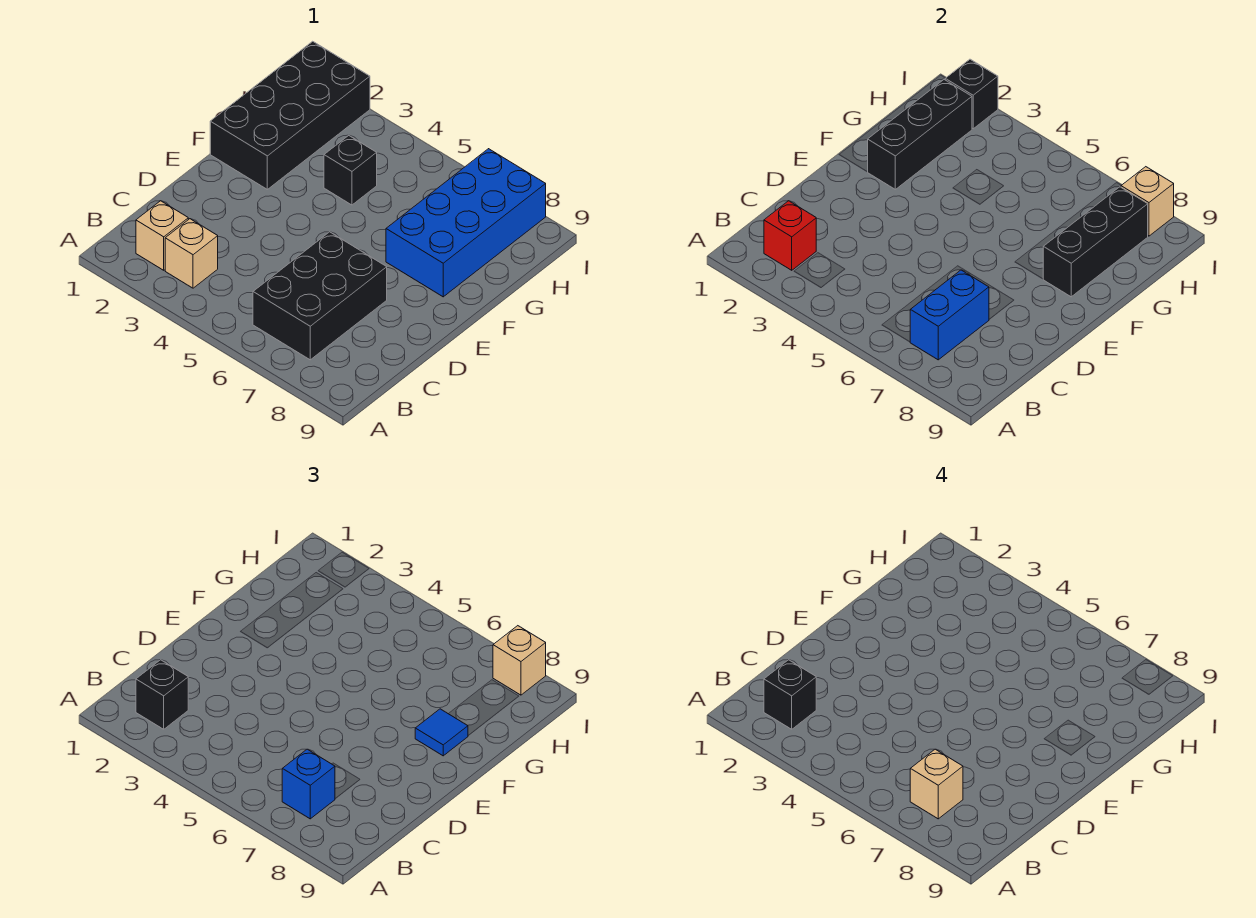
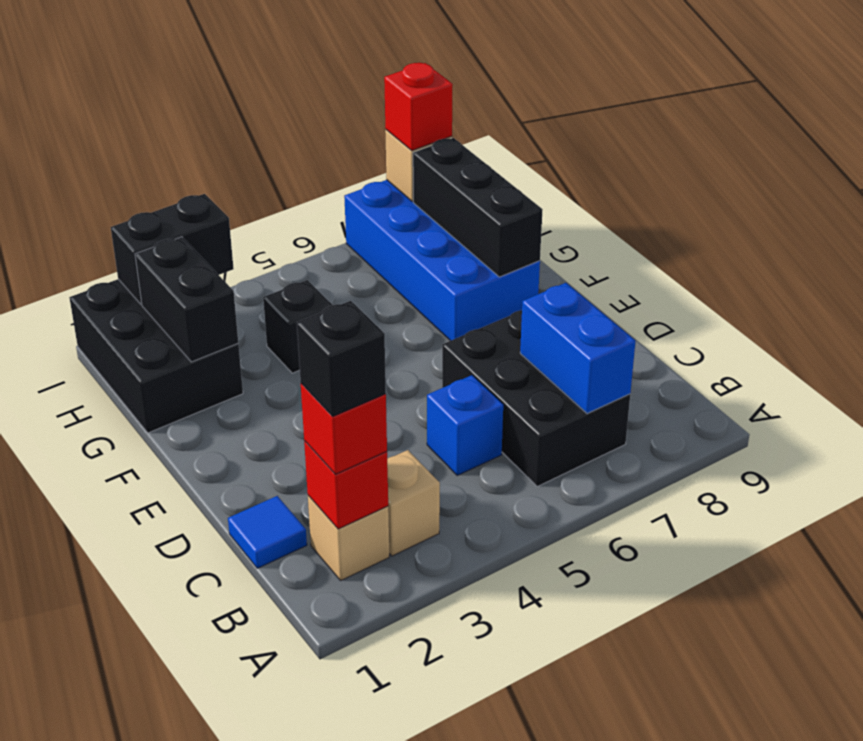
black 1x1 brick [136,660,188,729] -> red 1x1 brick [301,384,387,474]
blue 1x1 brick [282,749,335,819] -> blue 1x1 brick moved to [427,375,503,475]
tan 1x1 brick [910,749,963,819] -> none
black 2x4 brick [210,41,370,189] -> black 2x3 brick [69,279,243,433]
black 1x3 brick [868,79,972,189] -> black 1x2 brick [135,237,238,362]
blue 1x1 tile [415,709,468,756] -> blue 1x1 tile moved to [228,496,307,568]
black 1x1 brick [945,59,998,129] -> black 1x2 brick [111,194,234,304]
tan 1x1 brick [493,626,546,695] -> red 1x1 brick [384,63,453,151]

